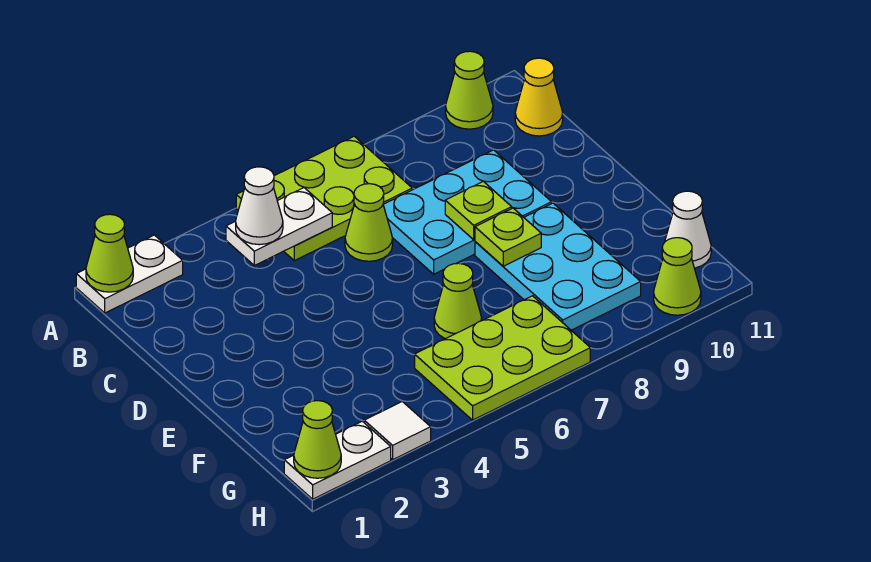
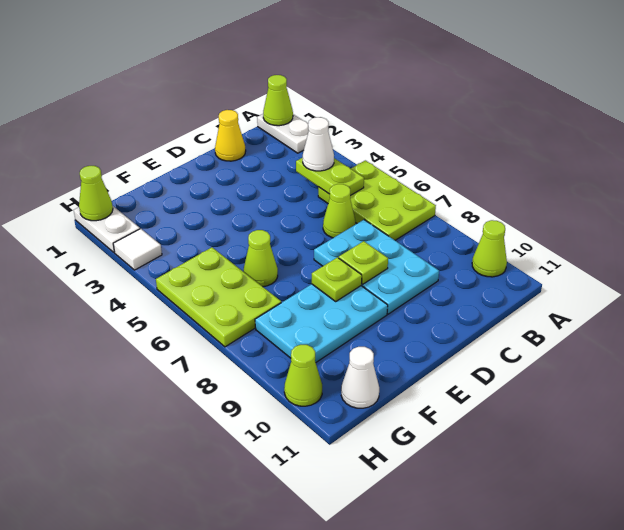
white 1x2 plate [226,188,332,265] -> lime 1x2 plate [296,158,364,196]
yellow 1x1 cone [515,58,563,136] -> yellow 1x1 cone moved to [215,110,246,161]

